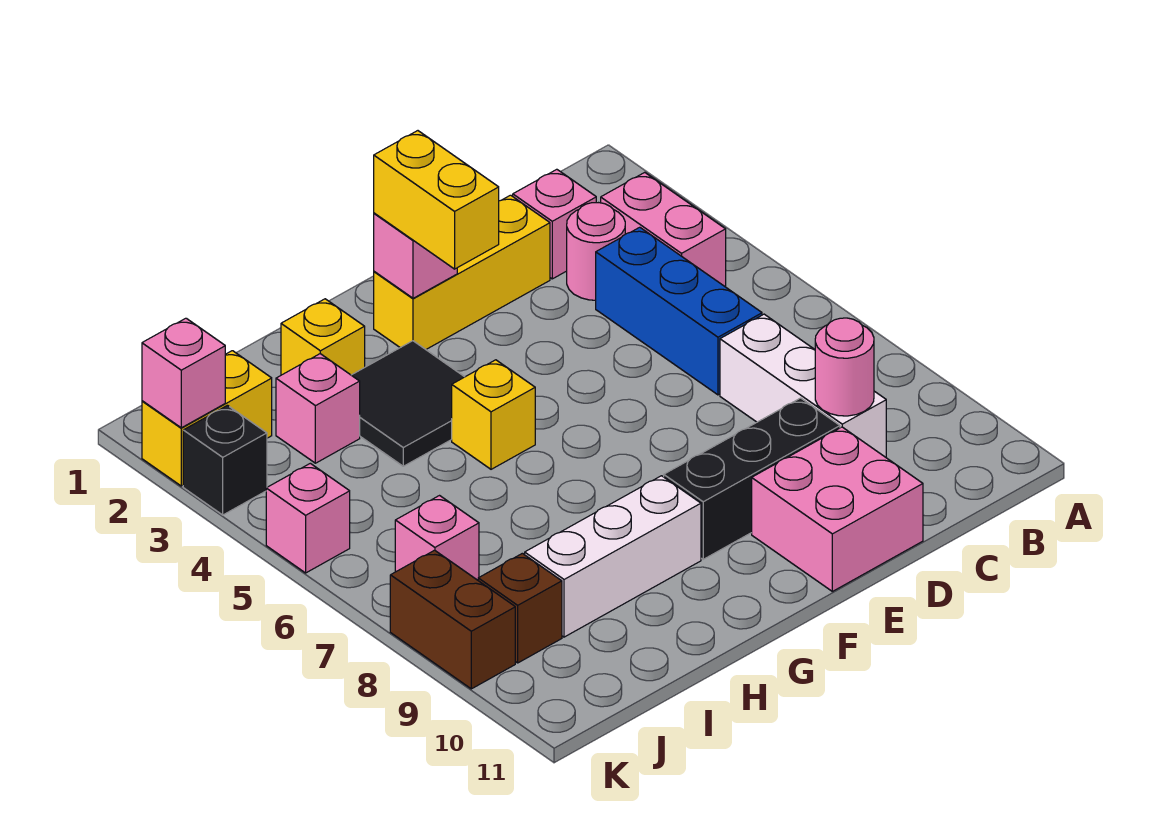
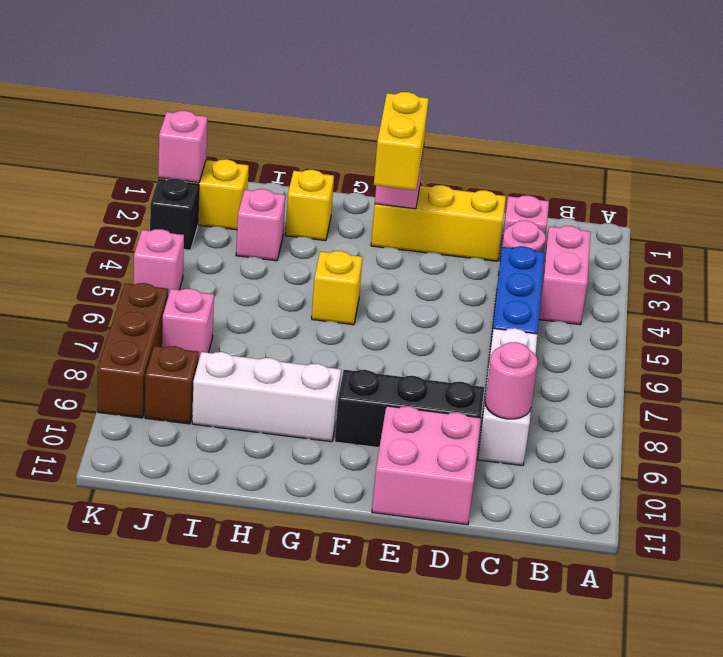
black 2x2 tile [352,341,464,466] -> none
brown 1x2 brick [390,550,515,689] -> brown 1x3 brick [98,283,168,418]

